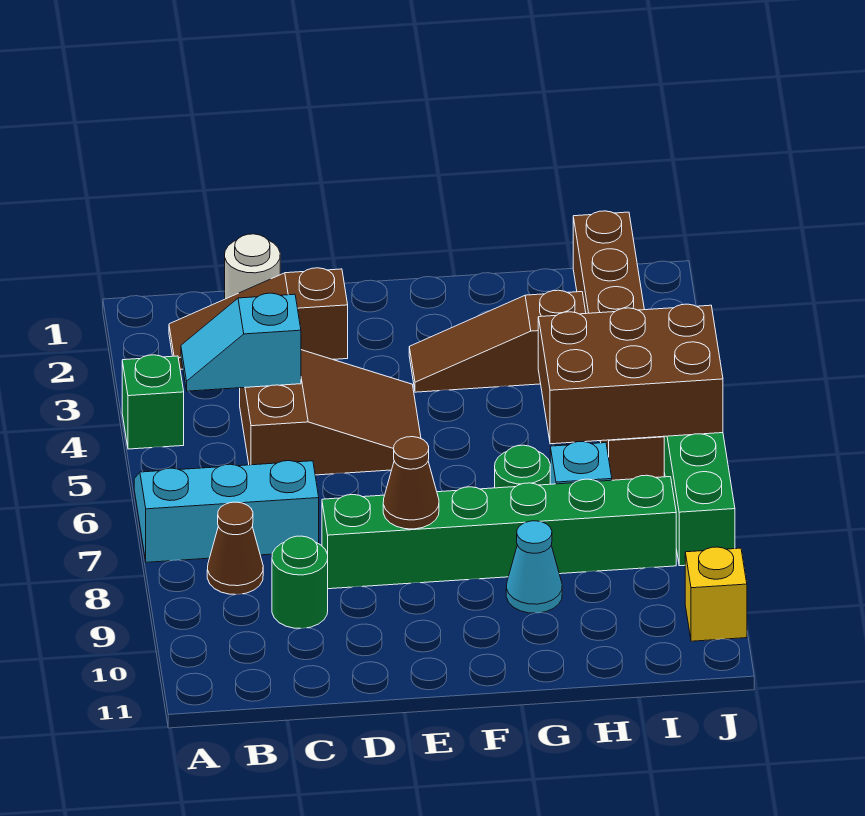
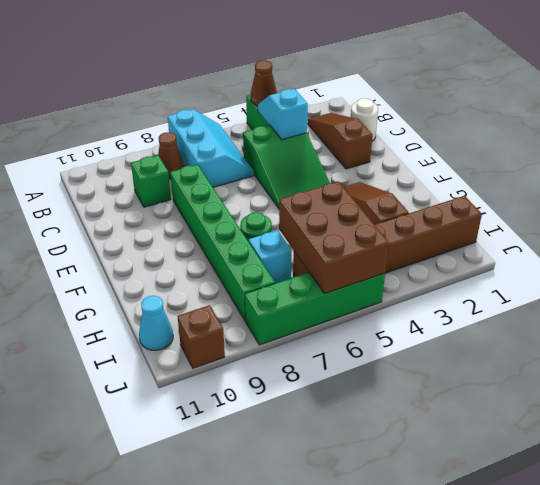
brown 2x3 slope [240,350,421,475] -> green 2x3 slope [243,125,330,208]
green 1x1 round brick [272,536,328,628] -> green 1x1 brick [131,155,171,207]
brown 1x1 cone [383,437,439,529] -> brown 1x1 cone moved to [250,60,277,106]
cyan 1x1 cone [506,521,562,613] -> cyan 1x1 cone moved to [139,296,173,350]
yellow 1x1 brick [685,547,747,641] -> brown 1x1 brick [178,305,225,368]

